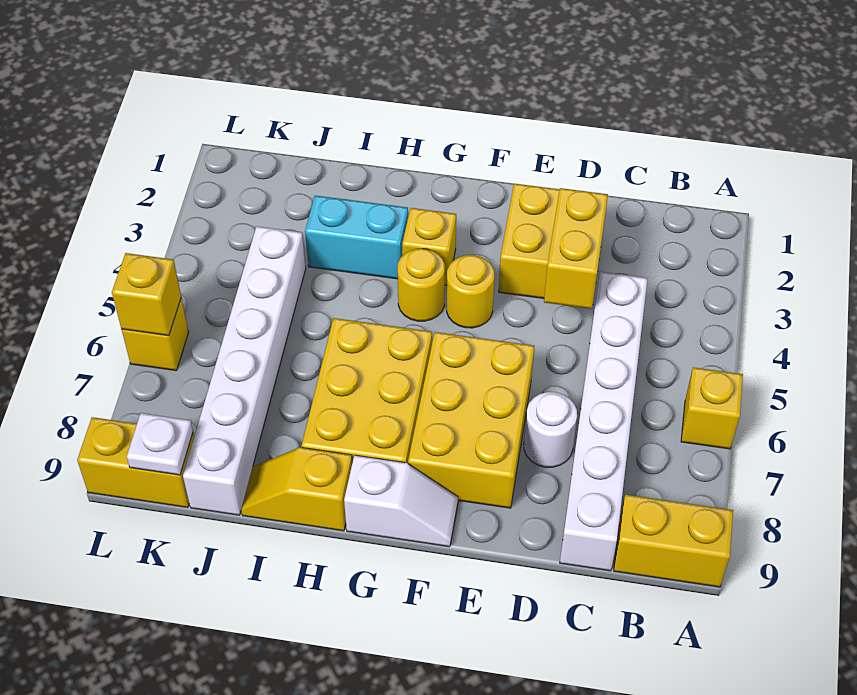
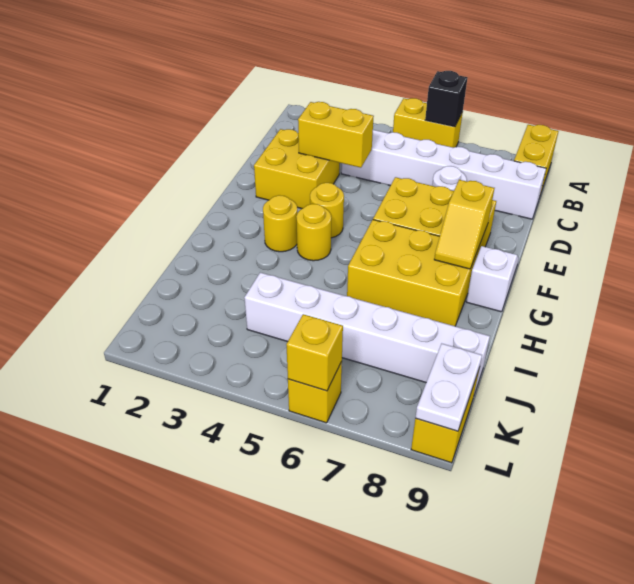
yellow 1x1 brick [681,367,743,449] -> yellow 1x2 brick [393,98,463,148]
none -> black 1x1 brick [425,71,467,127]
yellow 1x1 brick [402,208,456,285] -> yellow 1x1 round brick [263,195,297,252]
cyan 1x2 brick [305,195,408,279] -> none
yellow 1x2 slope [241,447,352,531] -> yellow 1x2 slope moved to [434,180,494,269]
white 1x1 plate [127,413,193,475] -> white 1x2 plate [415,344,482,431]

